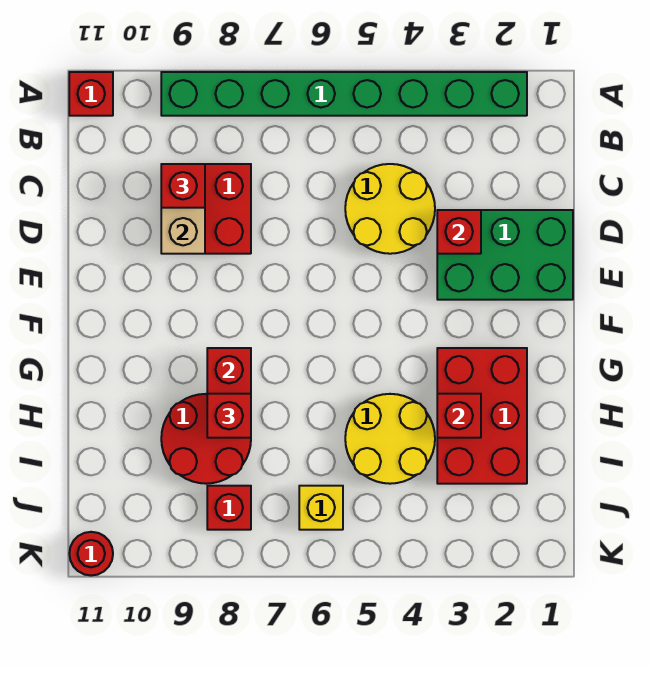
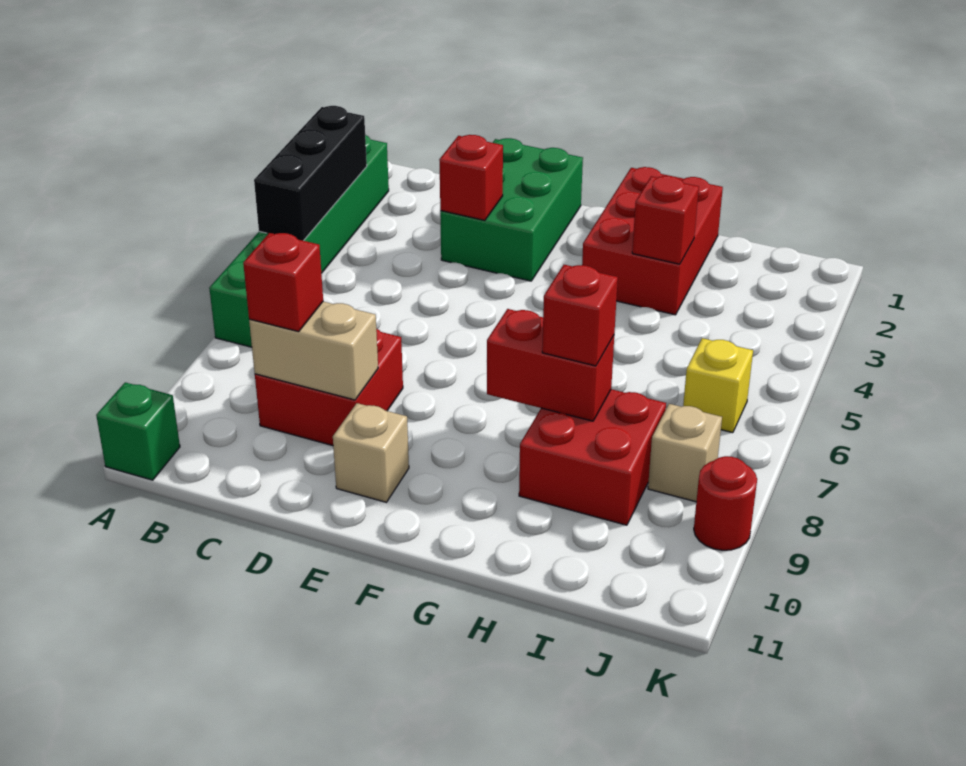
green 1x8 brick [161,72,527,116] -> green 1x6 brick [209,135,389,347]
none -> black 1x3 brick [254,106,367,241]
red 1x1 brick [69,72,113,116] -> green 1x1 brick [96,382,180,480]
yellow 2x2 round brick [345,164,435,254] -> none
none -> tan 1x1 brick [333,403,409,502]
red 2x3 brick [437,348,527,484] -> red 2x3 brick turned to [582,167,723,315]
yellow 2x2 round brick [345,394,435,484] -> none
red 2x2 round brick [161,394,251,484] -> red 2x2 brick [519,389,666,525]
red 1x1 brick [207,486,251,530] -> tan 1x1 brick [648,404,722,502]
red 1x1 round brick [69,532,113,576] -> red 1x1 round brick moved to [694,456,757,550]

